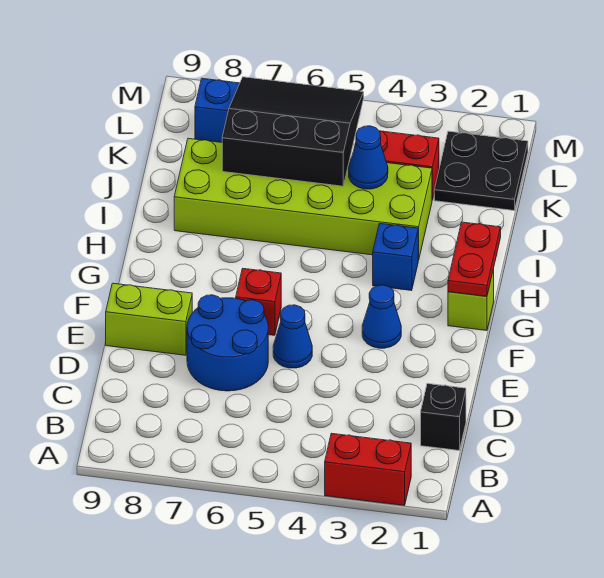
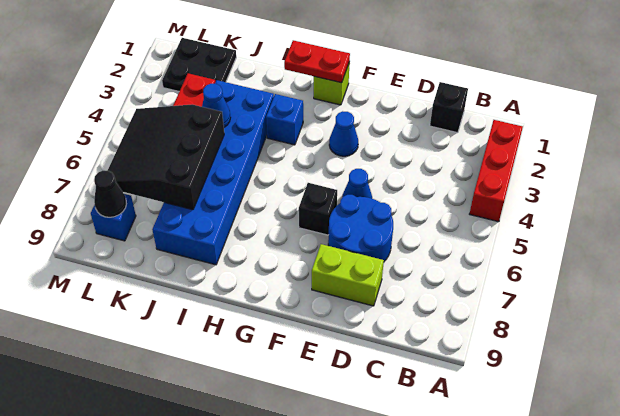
red 1x2 brick [325,433,411,505] -> red 1x3 brick [470,120,523,222]
lime 1x2 brick [106,283,192,355] -> lime 1x2 brick turned to [312,244,384,306]
red 1x1 brick [236,269,281,335] -> black 1x1 brick [299,183,337,235]
lime 2x6 brick [174,138,432,260] -> blue 2x6 brick [152,80,274,265]
none -> black 1x1 cone [94,171,126,217]

